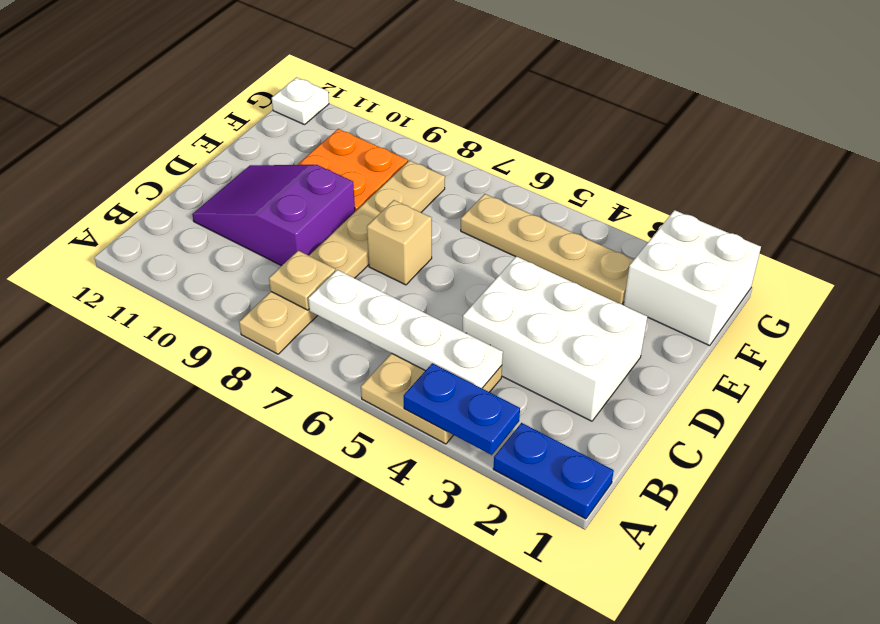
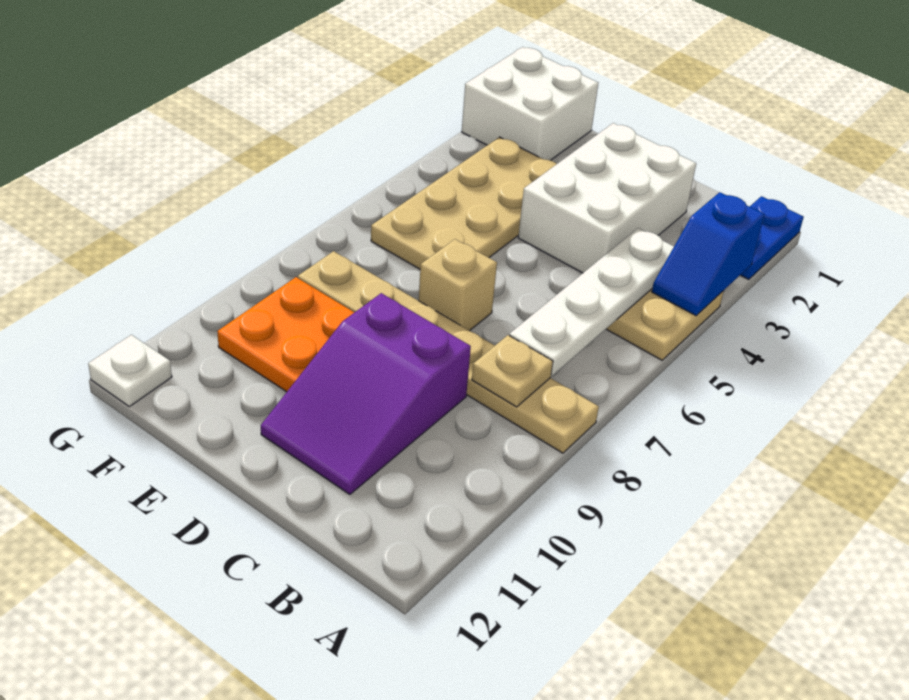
blue 1x2 plate [404,363,520,455] -> blue 1x2 slope [652,192,764,316]
tan 1x4 plate [461,194,633,304] -> tan 2x4 plate [371,137,556,269]

